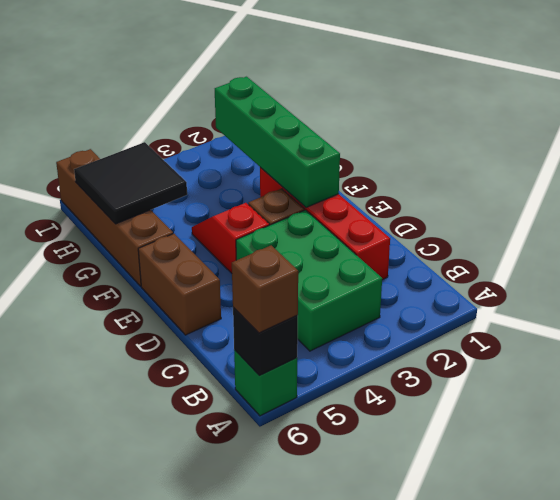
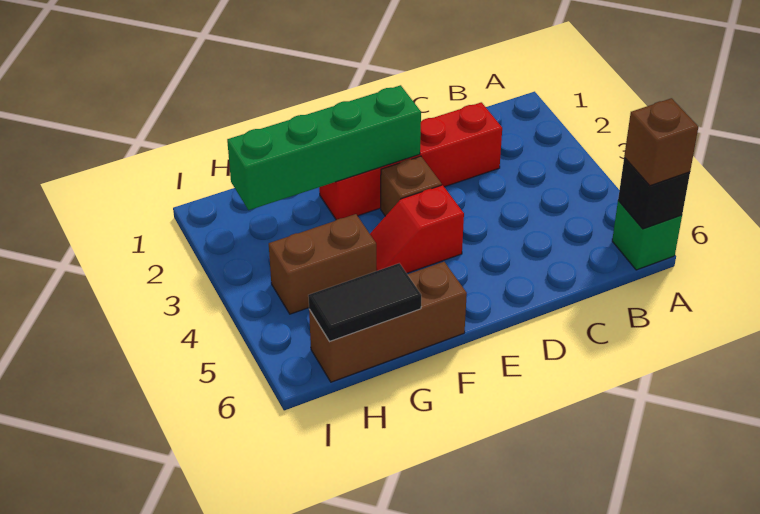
green 2x3 brick [236,210,382,351] -> none
brown 1x2 brick [138,234,221,335] -> brown 1x2 brick moved to [269,214,376,314]
brown 1x4 brick [56,149,173,286] -> brown 1x3 brick [309,262,467,382]
black 2x2 tile [74,142,187,224] -> black 1x2 tile [308,263,421,342]

